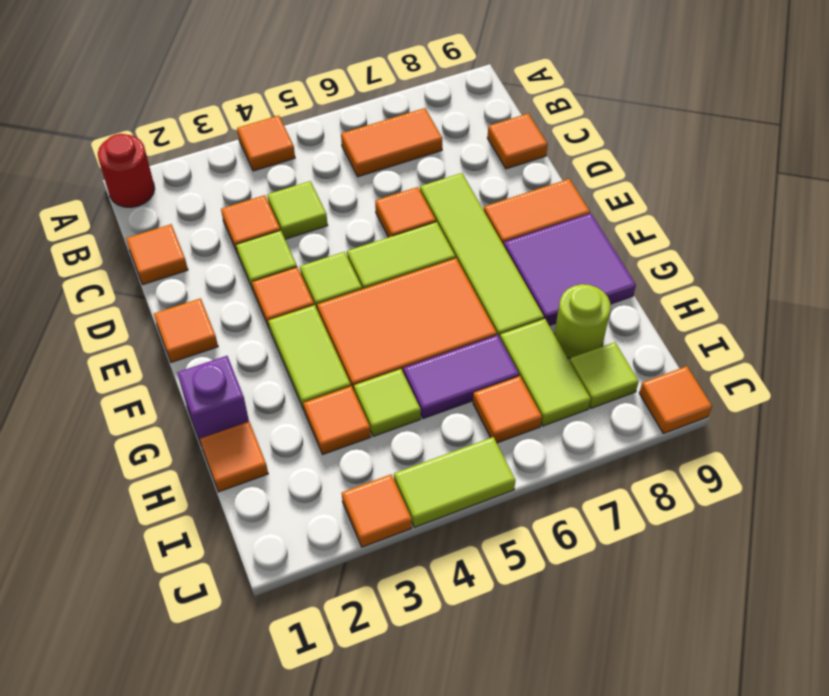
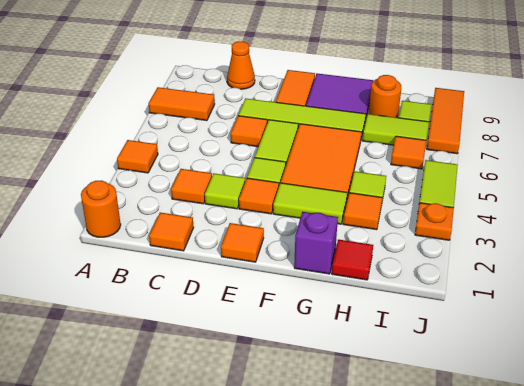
red 1x1 round brick [98,134,155,207] -> orange 1x1 round brick [81,180,121,237]
orange 1x2 tile [341,108,442,177] -> orange 1x2 tile turned to [149,87,215,121]
lime 1x1 tile [267,181,328,239] -> none
orange 1x1 tile [488,114,548,169] -> orange 1x1 cone [227,42,255,89]
orange 1x1 tile [200,422,268,492] -> red 1x1 tile [332,240,373,280]
purple 1x2 tile [404,335,519,419] -> none
lime 1x1 round brick [554,284,610,359] -> orange 1x1 round brick [369,75,401,118]
orange 1x1 tile [342,475,412,547] -> orange 1x1 plate [415,203,454,240]
orange 1x1 tile [639,366,712,434] -> orange 1x3 tile [427,88,464,154]

